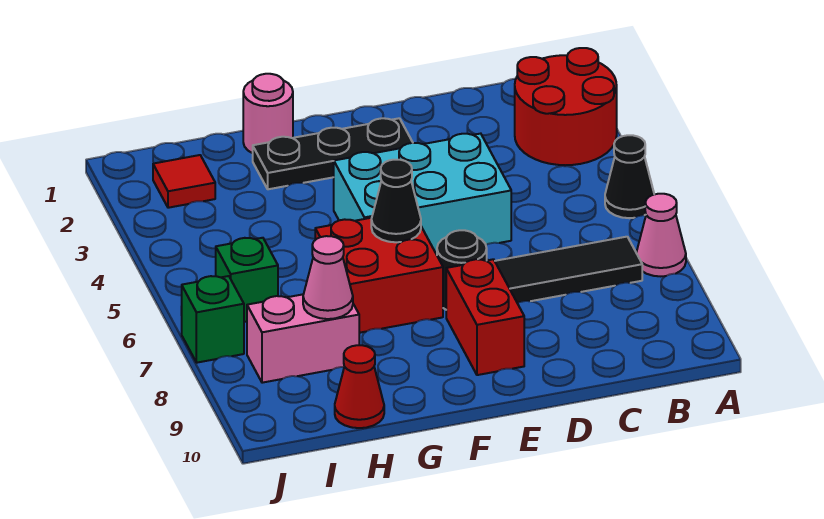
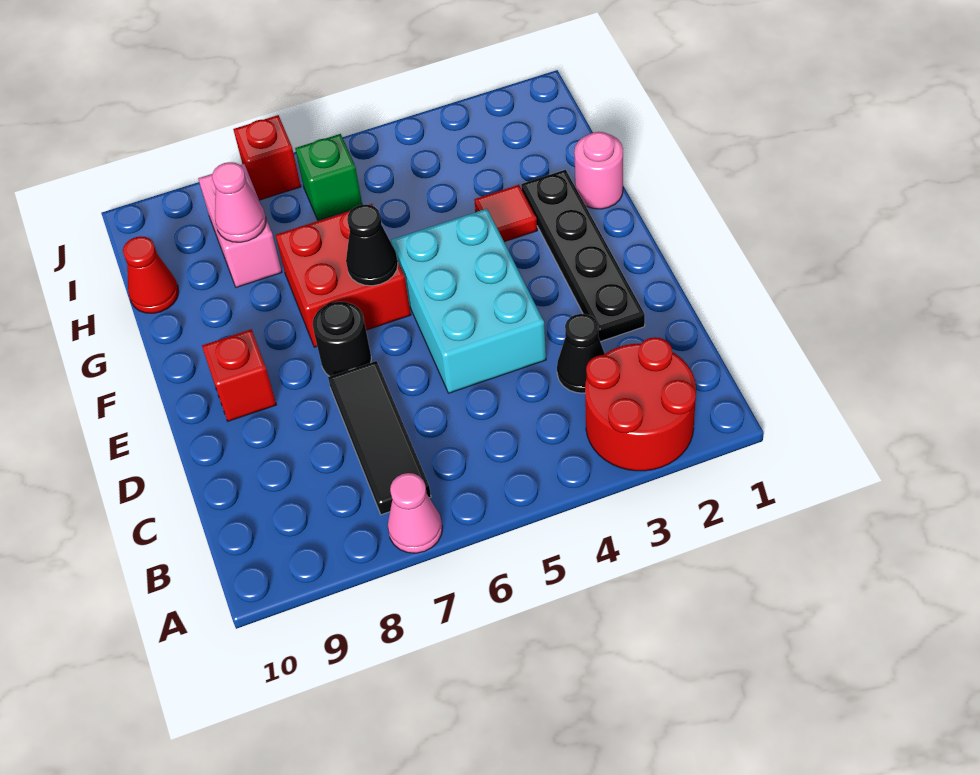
black 1x1 cone [605,135,654,218] -> black 1x1 cone moved to [557,314,605,393]
black 1x3 plate [253,118,413,189] -> black 1x4 plate [521,170,645,342]
red 1x2 brick [446,259,524,375] -> red 1x1 brick [202,329,276,421]
red 1x1 tile [153,155,215,208] -> red 1x1 tile moved to [474,185,537,242]
green 1x1 brick [182,276,244,363] -> red 1x1 brick [233,115,301,200]

